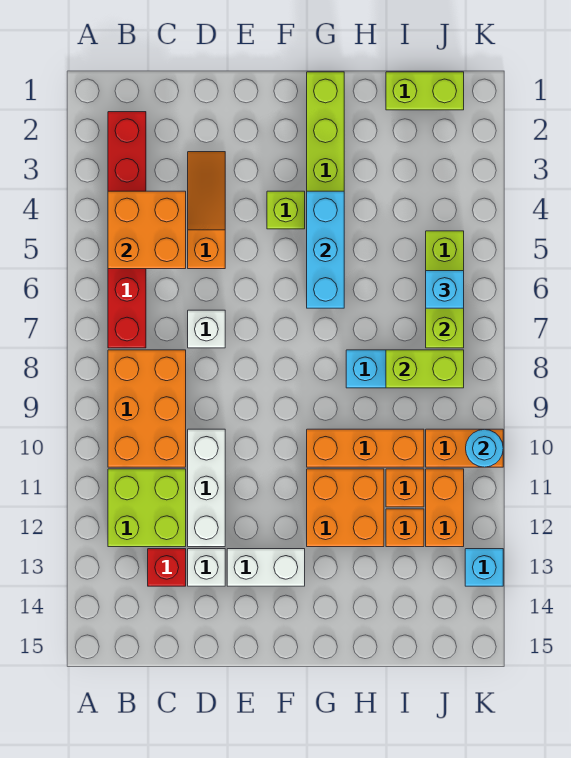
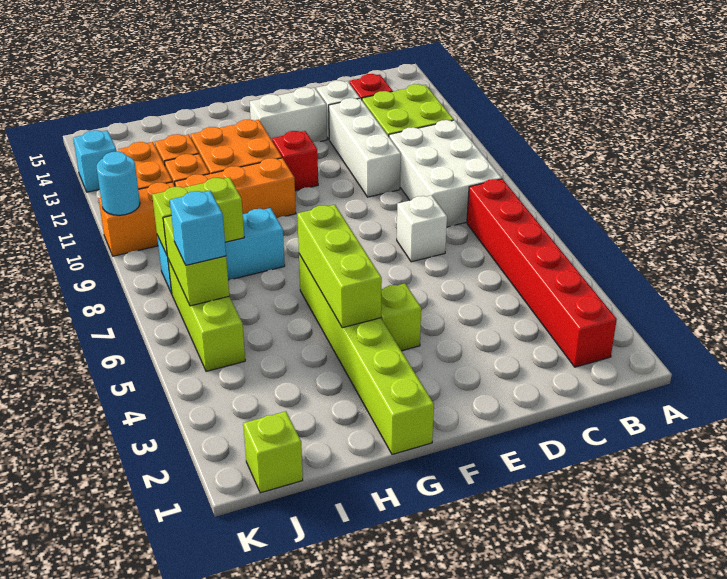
orange 2x2 brick [108,191,186,269] -> none
orange 2x3 brick [108,350,186,467] -> white 2x3 brick [389,120,502,227]
orange 1x3 slope [188,152,225,269] -> none
none -> red 1x1 brick [272,131,318,191]
cyan 1x3 brick [307,191,344,308] -> lime 1x3 brick [297,205,382,328]
lime 1x2 brick [386,72,464,110] -> lime 1x1 brick [243,411,303,493]

